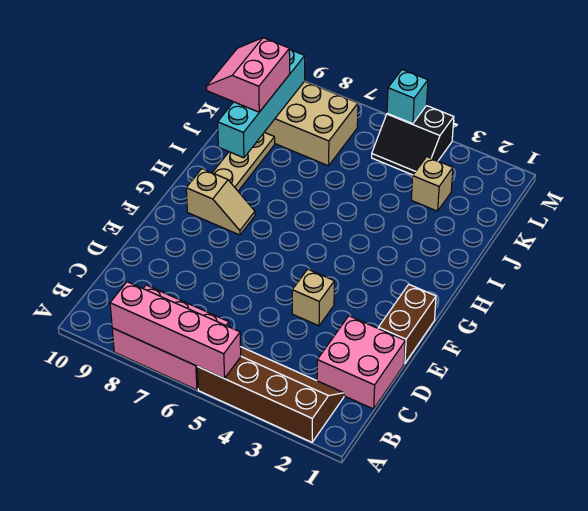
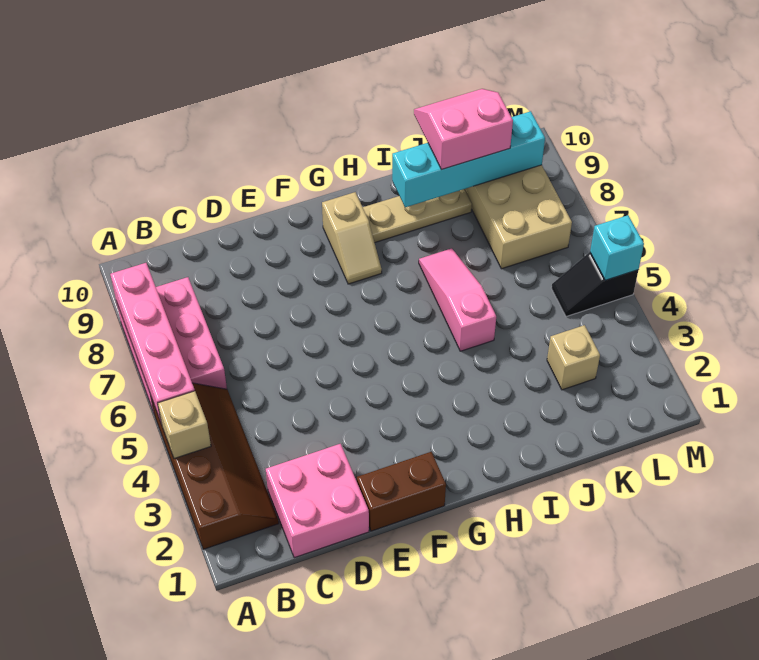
tan 1x1 brick [292,269,334,326] -> tan 1x1 brick moved to [157,391,211,459]
none -> pink 1x3 slope [419,248,496,351]
black 2x2 slope [372,106,454,175] -> black 1x2 slope [551,252,638,317]

